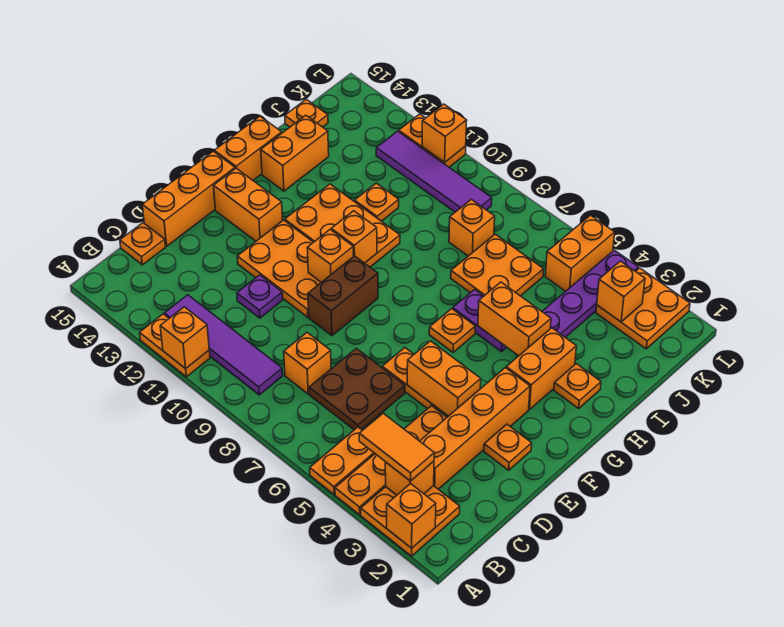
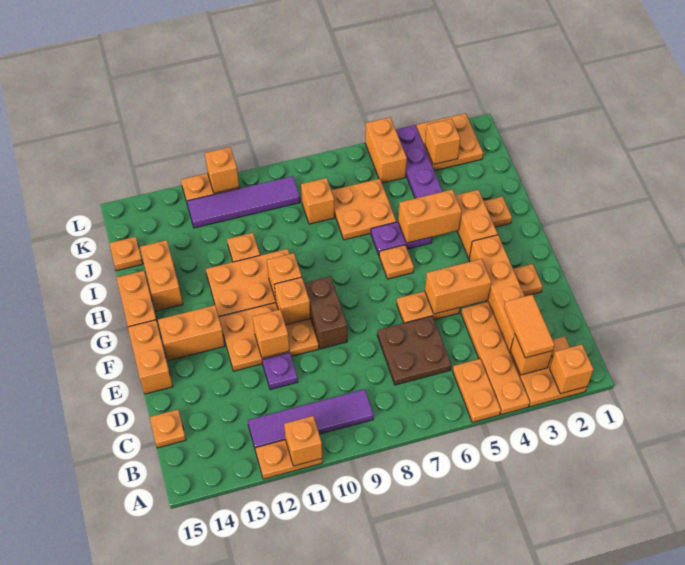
orange 1x2 tile [359,413,434,481] -> orange 1x2 tile turned to [504,294,555,358]
orange 1x1 brick [284,333,331,394] -> orange 1x1 brick moved to [253,309,290,358]
orange 1x3 brick [142,151,235,246] -> orange 1x2 brick [128,320,173,394]

